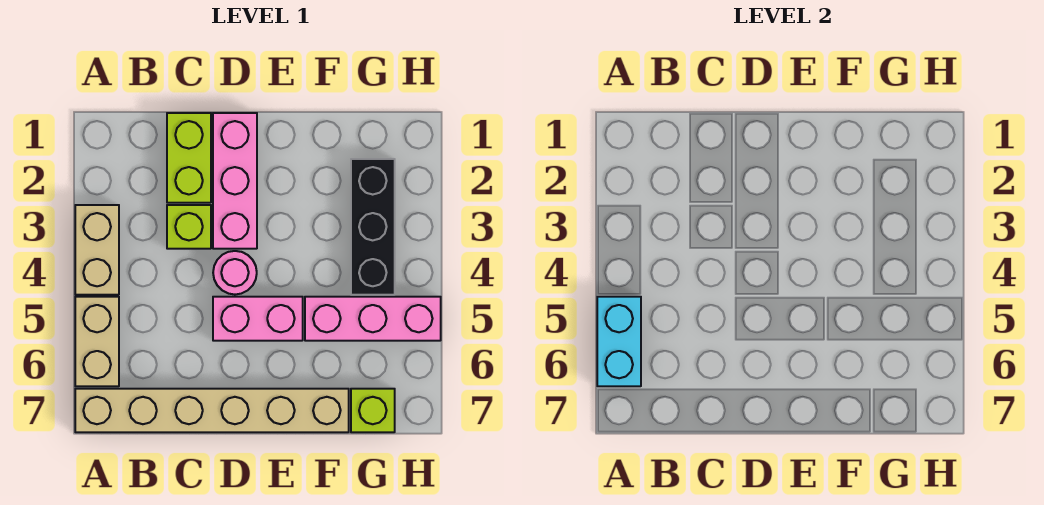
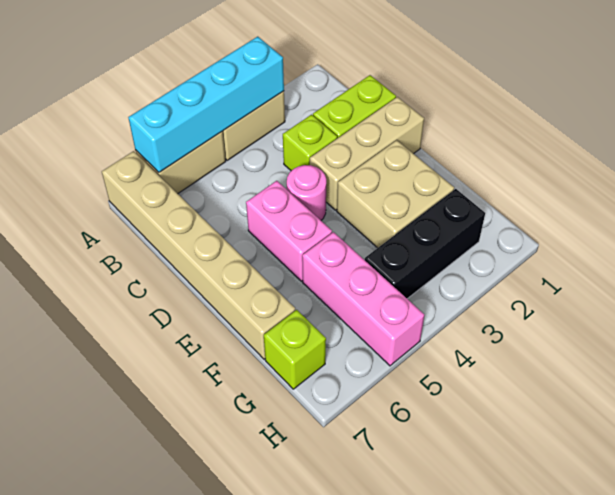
cyan 1x2 brick [597,297,641,386] -> cyan 1x4 brick [128,37,284,172]
pink 1x3 brick [213,113,257,249] -> tan 1x3 brick [310,97,424,210]
none -> tan 2x2 brick [337,140,454,248]

